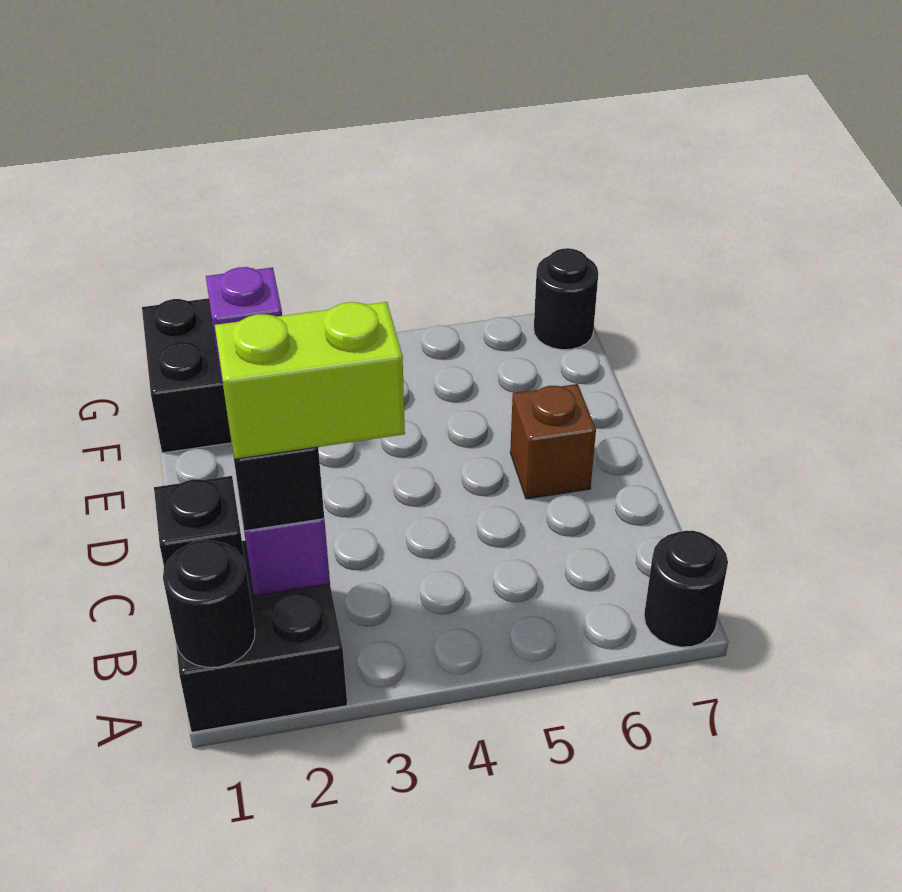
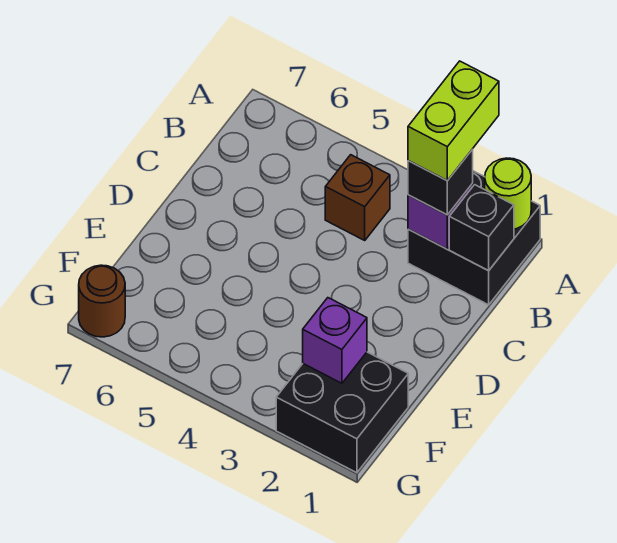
black 1x1 round brick [163,540,255,667] -> lime 1x1 round brick [485,158,531,229]
black 1x1 round brick [644,531,728,647] -> none
lime 1x2 brick [215,302,405,459] -> lime 1x2 brick turned to [408,61,499,181]
brown 1x1 brick [510,384,596,499] -> brown 1x1 brick moved to [325,155,390,240]
black 1x1 round brick [534,248,598,350] -> brown 1x1 round brick [79,265,125,337]

